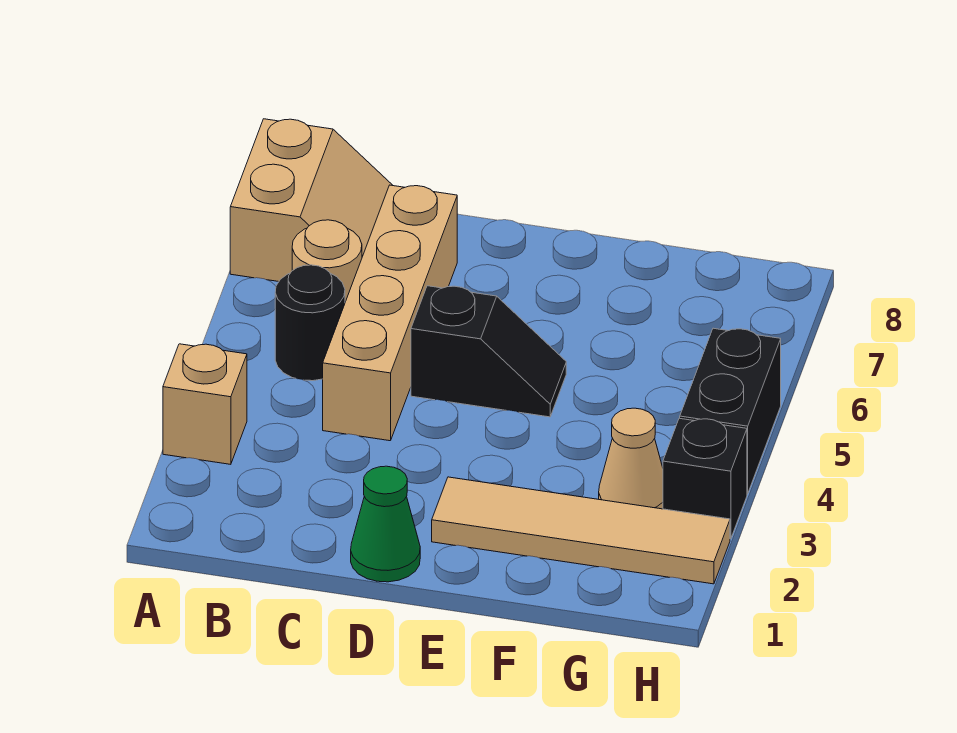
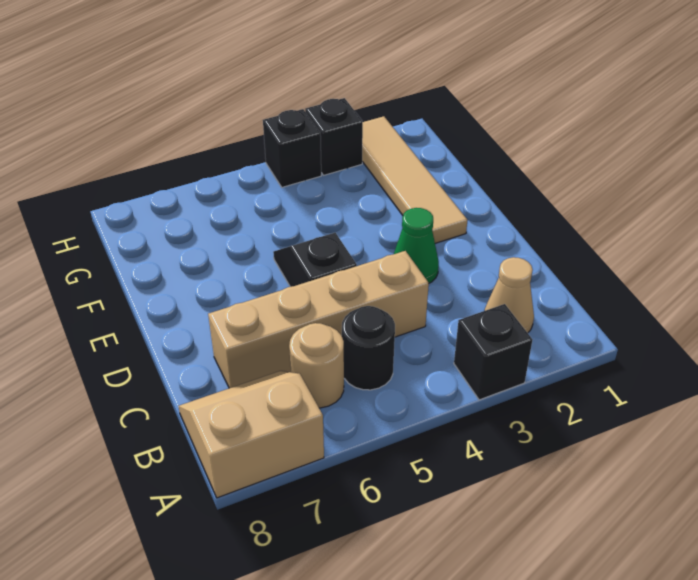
tan 1x1 brick [163,344,247,464] -> black 1x1 brick [454,304,532,400]
green 1x1 cone [351,466,420,582] -> green 1x1 cone moved to [394,208,439,283]
tan 1x1 cone [599,408,663,509] -> tan 1x1 cone moved to [484,257,534,333]
black 1x2 brick [680,328,781,494] -> black 1x1 brick [263,109,321,187]

